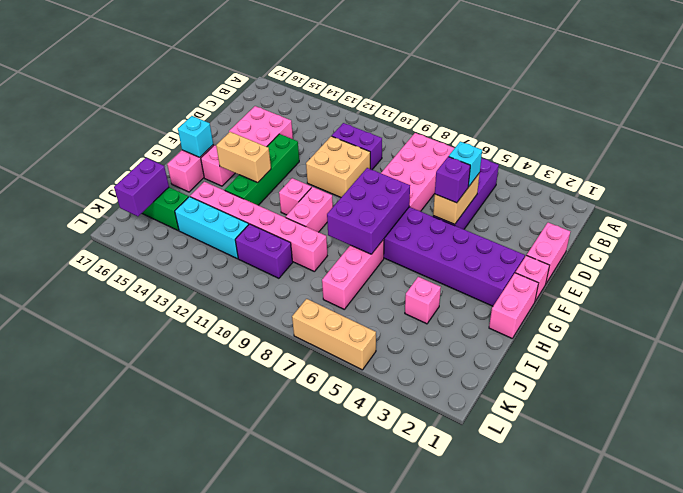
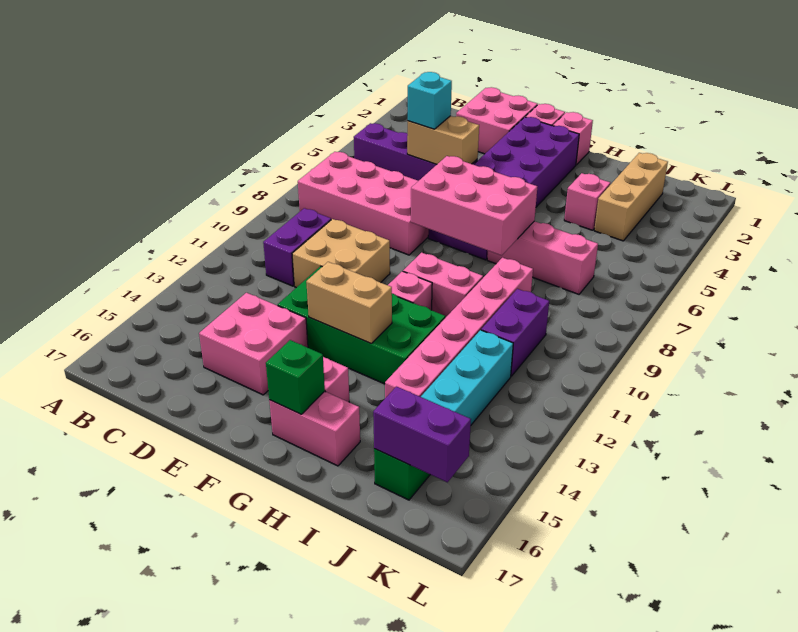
pink 1x2 brick [527,223,571,283] -> pink 2x2 brick [456,87,537,154]
purple 1x1 brick [435,157,470,203] -> none
green 1x4 brick [225,134,299,205] -> green 2x4 brick [278,266,445,384]
purple 2x3 brick [327,168,410,254] -> pink 2x3 brick [411,156,537,255]
pink 1x2 brick [489,273,538,339] -> pink 1x1 brick [553,112,593,165]
tan 1x2 brick [216,132,271,183] -> tan 1x2 brick turned to [306,262,392,344]
cyan 1x1 brick [178,116,213,157] -> green 1x1 brick [266,340,325,414]
tan 1x3 brick [292,299,376,370] -> tan 1x3 brick moved to [594,153,668,241]

